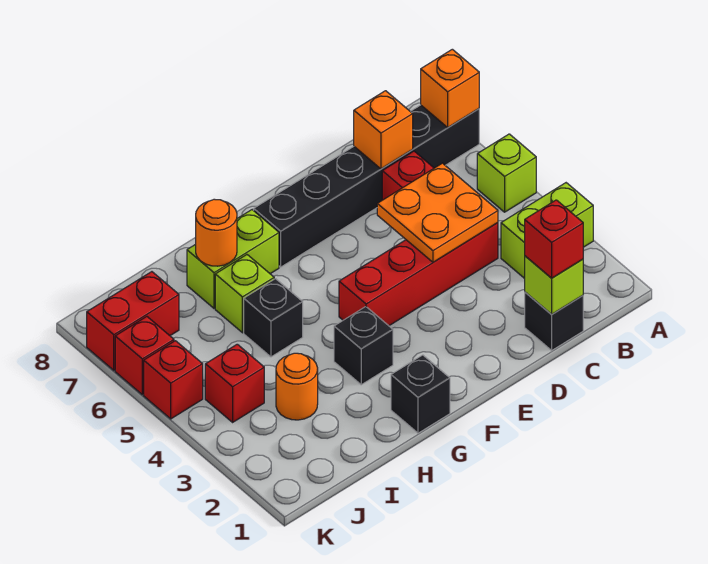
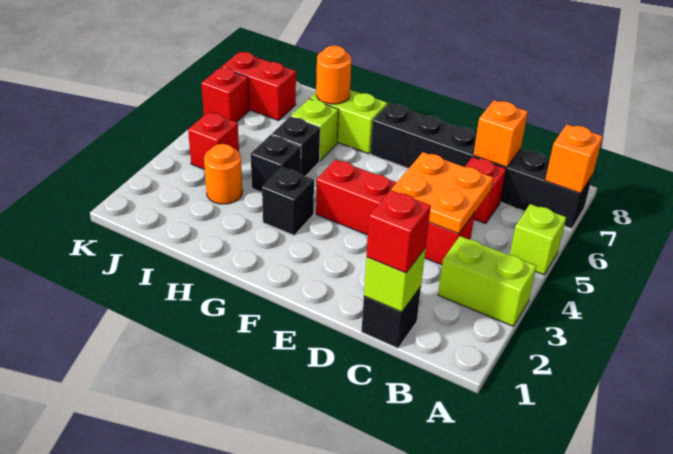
black 1x1 brick [391,355,450,433] -> black 1x1 brick moved to [251,135,301,192]
red 1x1 brick [144,341,203,419] -> none

